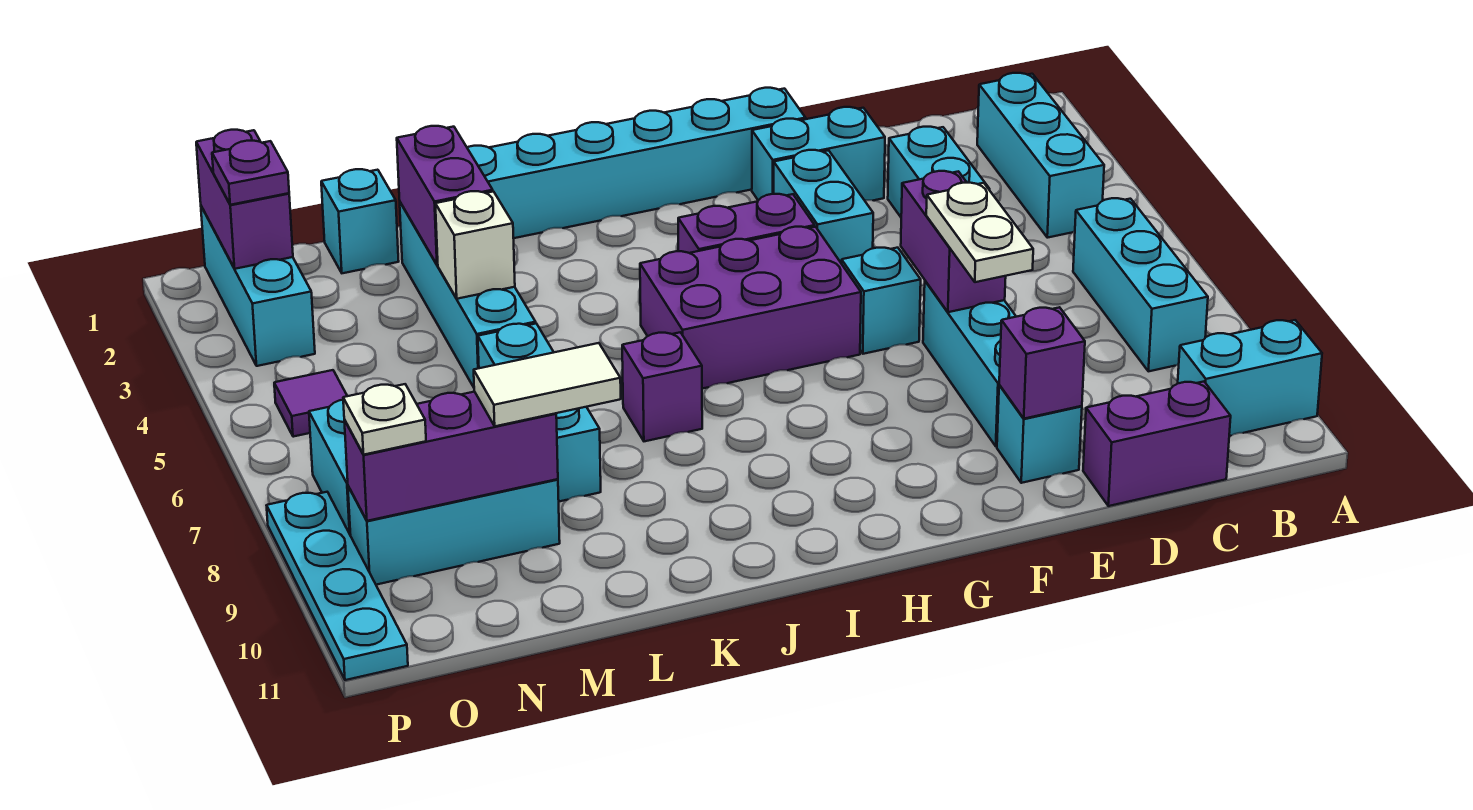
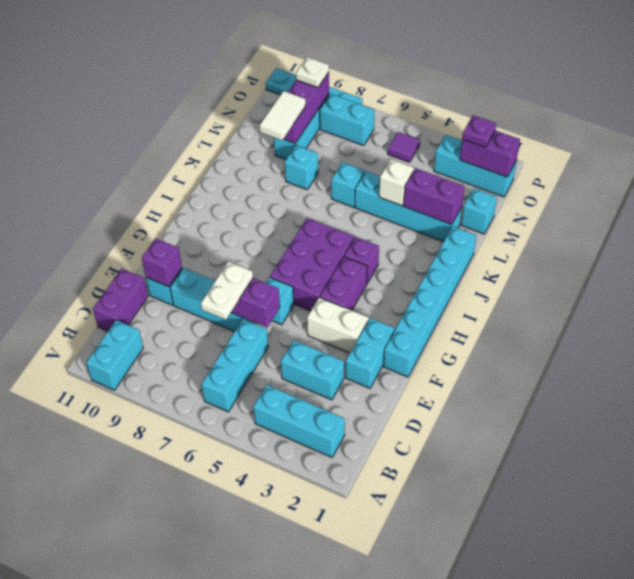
cyan 1x3 brick [1073,198,1208,371] -> cyan 1x3 brick turned to [202,319,268,412]
white 1x2 plate [926,183,1033,282] -> white 1x2 plate turned to [201,262,253,320]
cyan 1x2 brick [774,150,873,264] -> white 1x2 brick [307,297,369,353]
purple 1x1 brick [622,332,702,441] -> purple 1x1 brick moved to [344,237,379,283]

